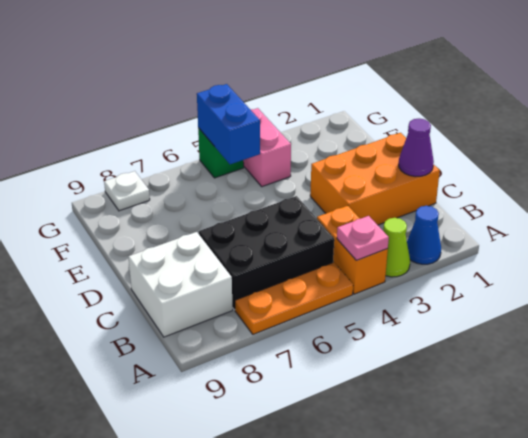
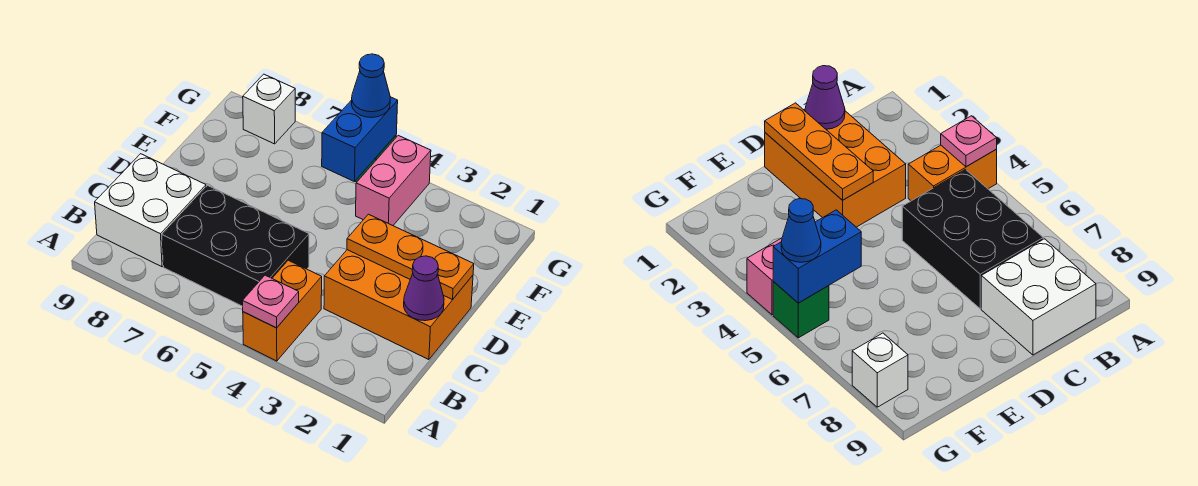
blue 1x1 cone [407,206,441,264] -> blue 1x1 cone moved to [352,54,390,117]
lime 1x1 cone [383,218,410,277] -> none
orange 1x3 plate [235,262,353,334] -> orange 1x3 plate moved to [347,214,474,300]
white 1x1 plate [104,171,150,211] -> white 1x1 brick [243,74,295,144]

